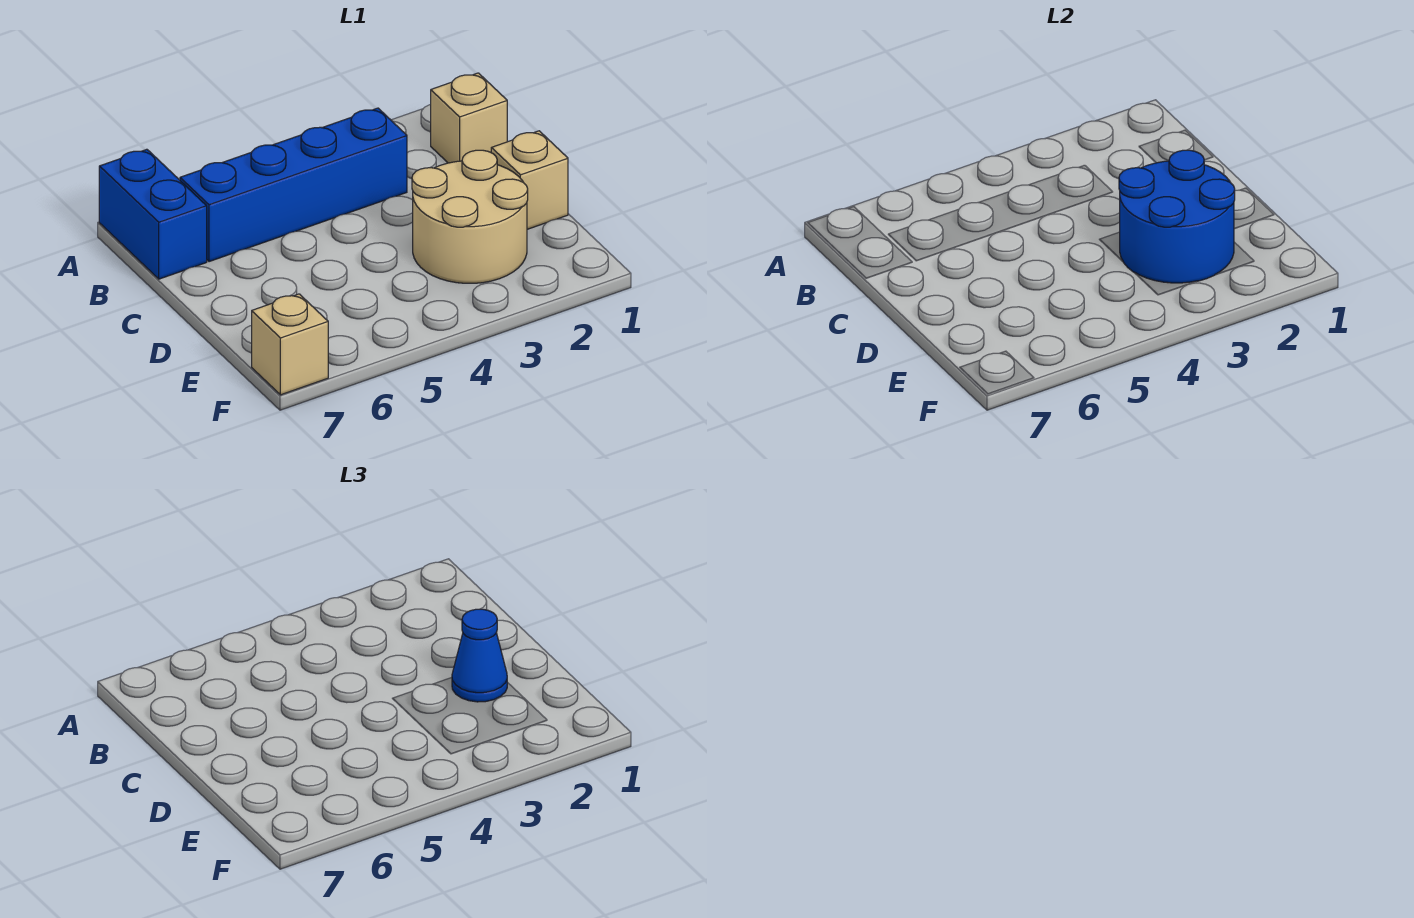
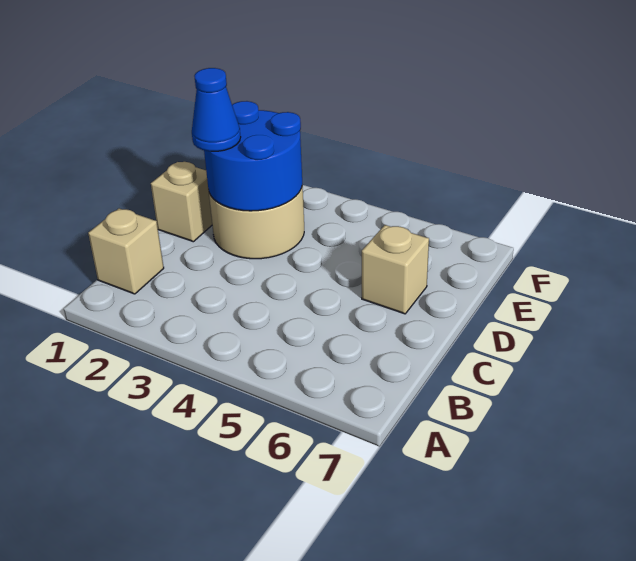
blue 1x2 brick [99,149,207,279] -> none
blue 1x4 brick [180,108,407,262] -> none
tan 1x1 brick [252,294,328,395] -> tan 1x1 brick moved to [362,225,429,314]

